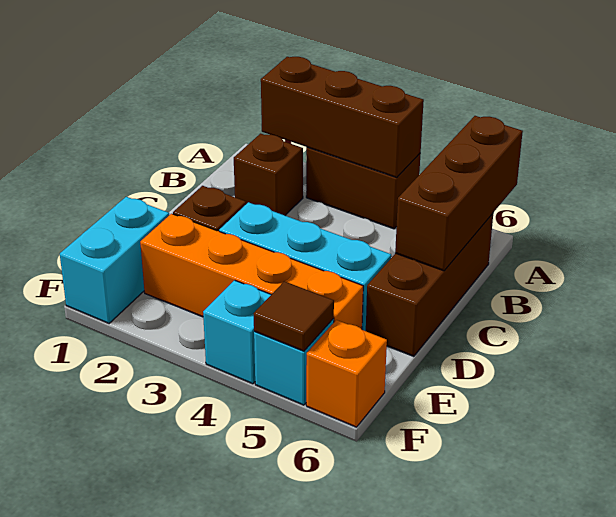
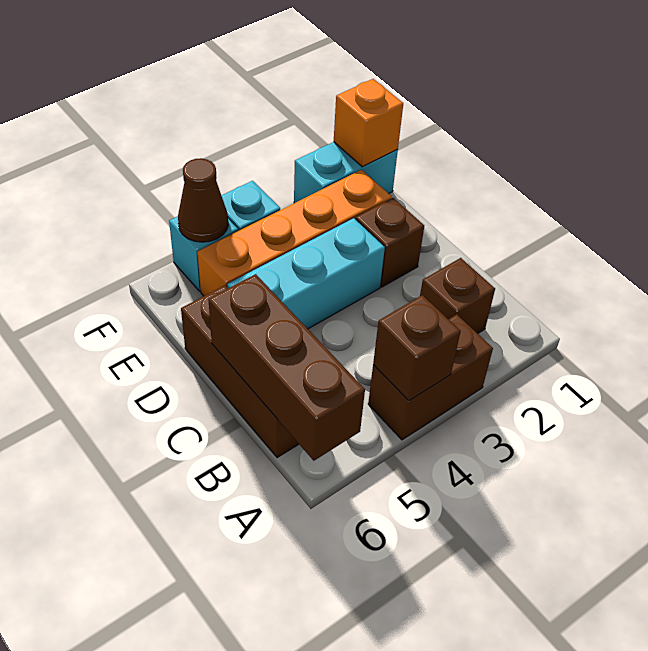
brown 1x3 brick [261,57,424,177] -> brown 1x1 brick [373,295,461,401]
cyan 1x2 brick [60,197,169,323] -> cyan 1x2 brick turned to [294,142,398,203]
brown 1x1 tile [254,281,334,351] -> brown 1x1 cone [178,158,228,242]
orange 1x1 brick [306,320,387,427] -> orange 1x1 brick moved to [334,79,403,167]

